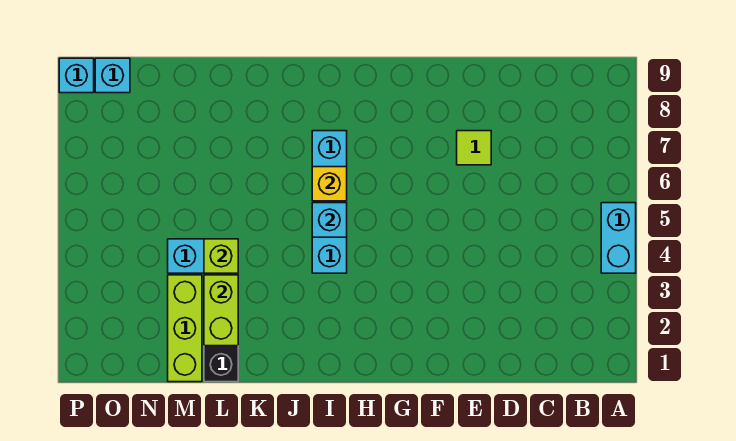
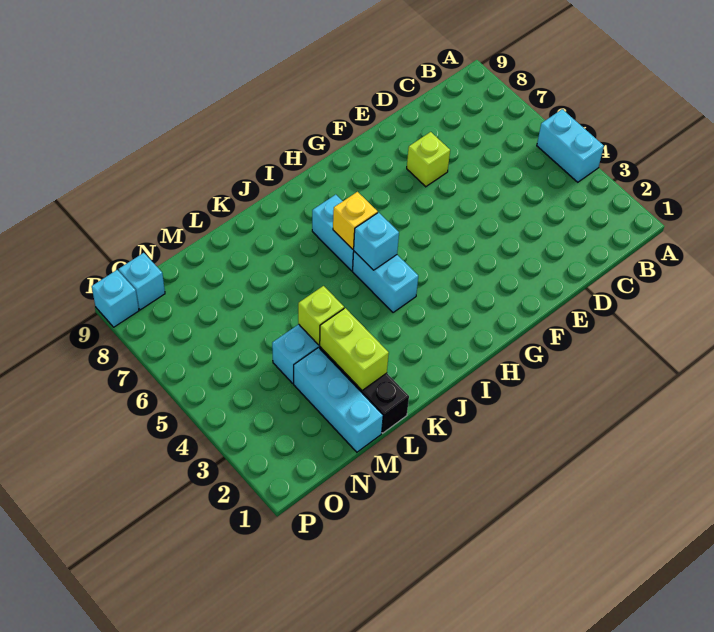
lime 1x1 tile [457,131,491,165] -> lime 1x1 brick [407,132,450,187]
lime 1x3 brick [168,275,202,382] -> cyan 1x3 brick [294,348,383,452]

